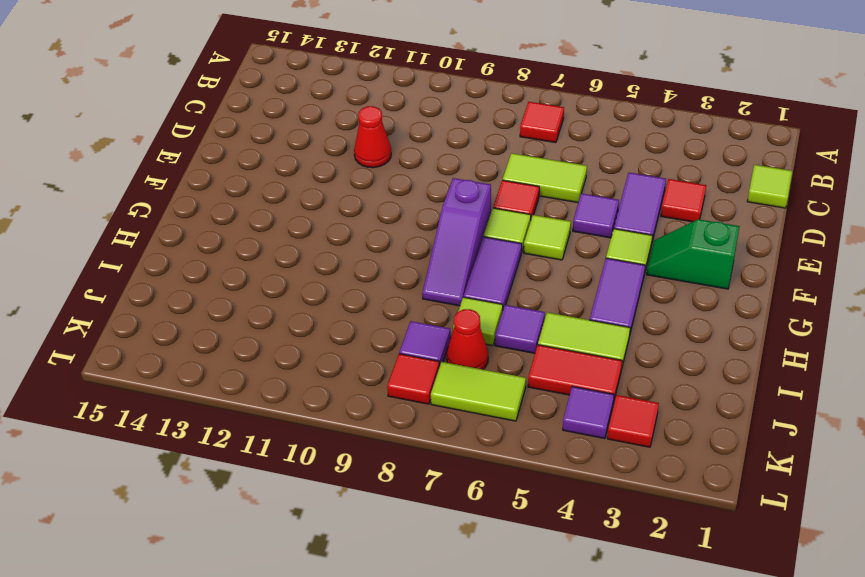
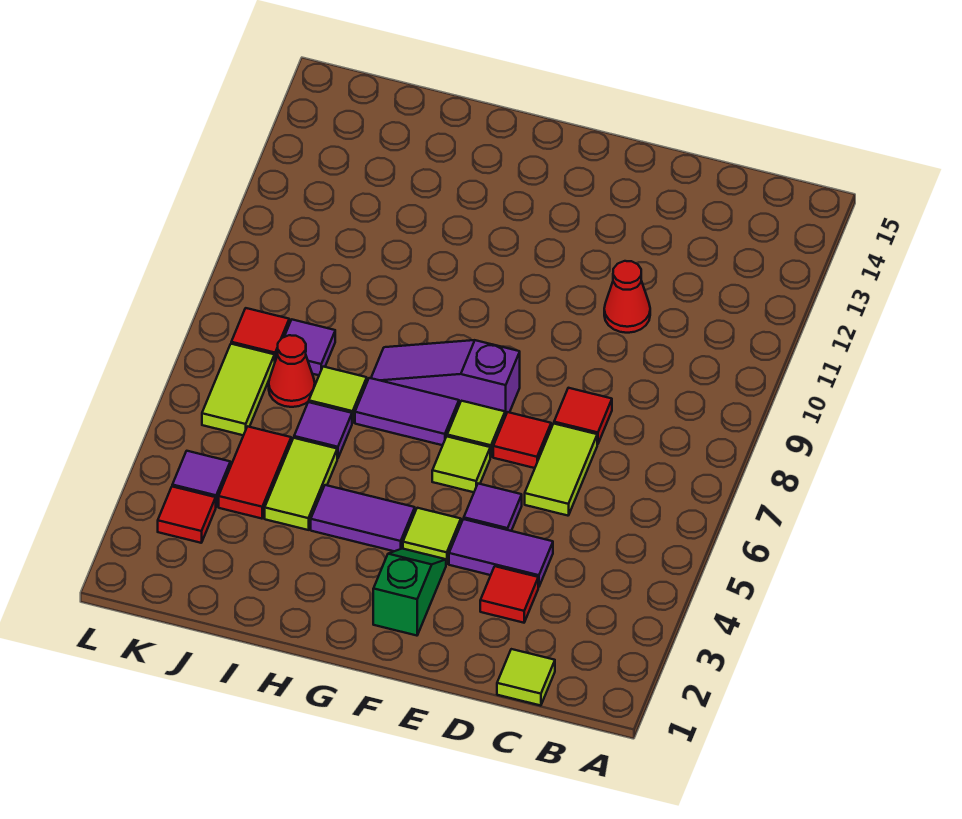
red 1x1 tile [520,102,564,143] -> red 1x1 tile moved to [554,388,612,444]

